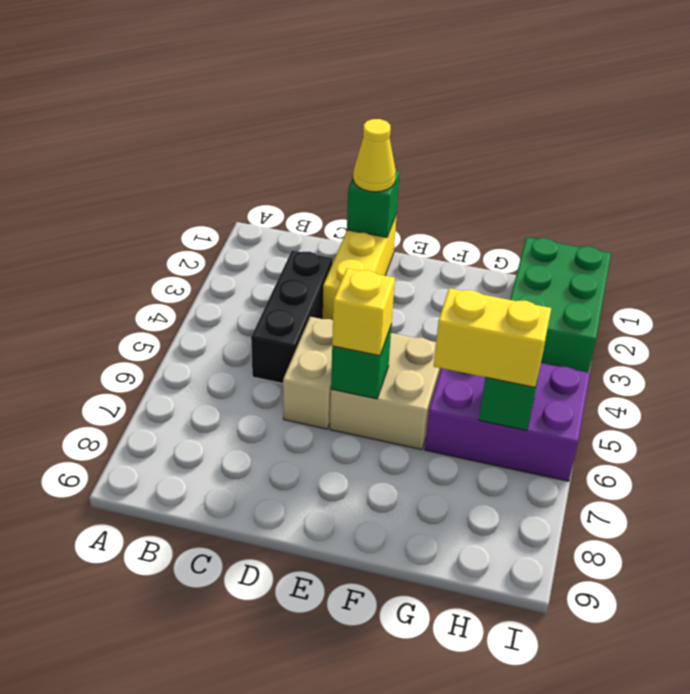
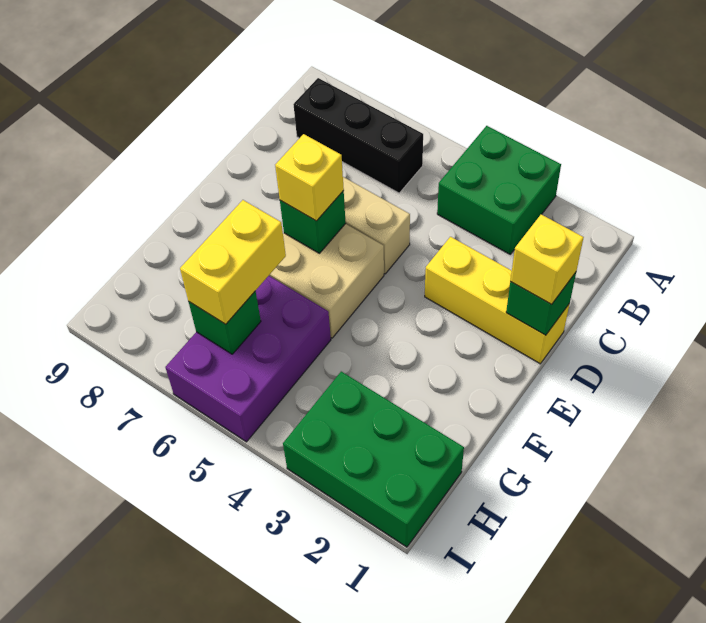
none -> green 2x2 brick [437,126,561,254]
black 1x3 brick [251,250,333,383] -> black 1x3 brick moved to [293,78,423,193]
yellow 1x1 cone [353,119,396,192] -> yellow 1x1 brick [510,214,584,304]

